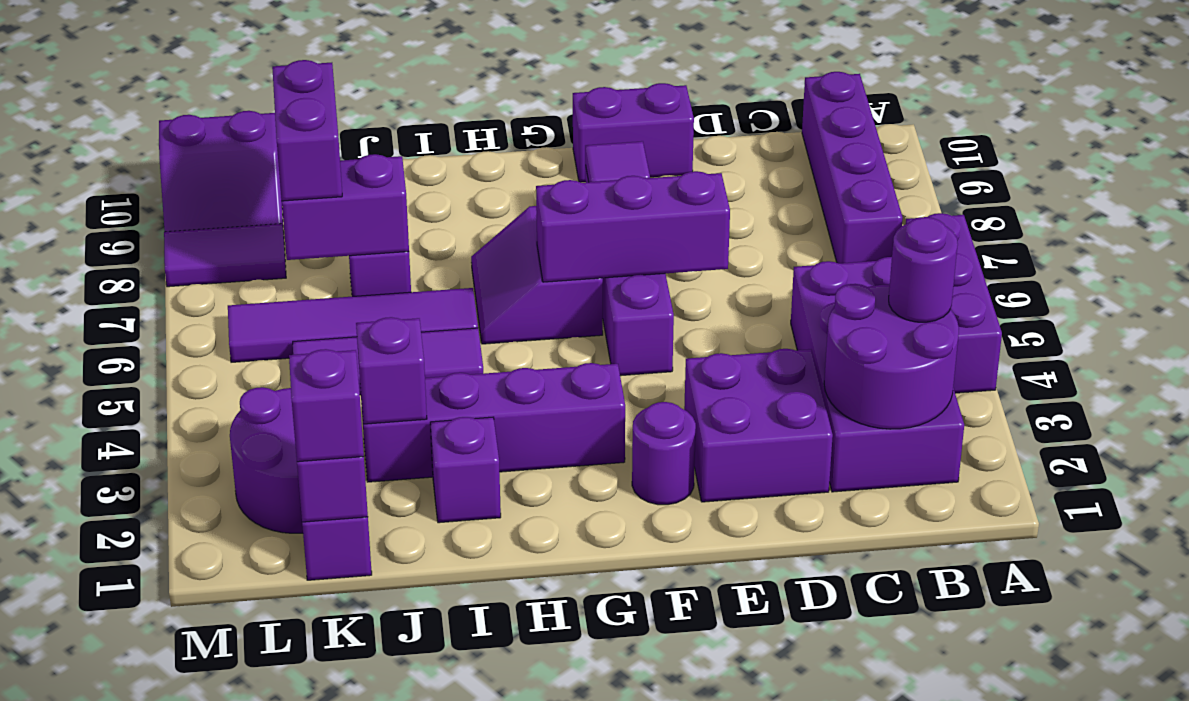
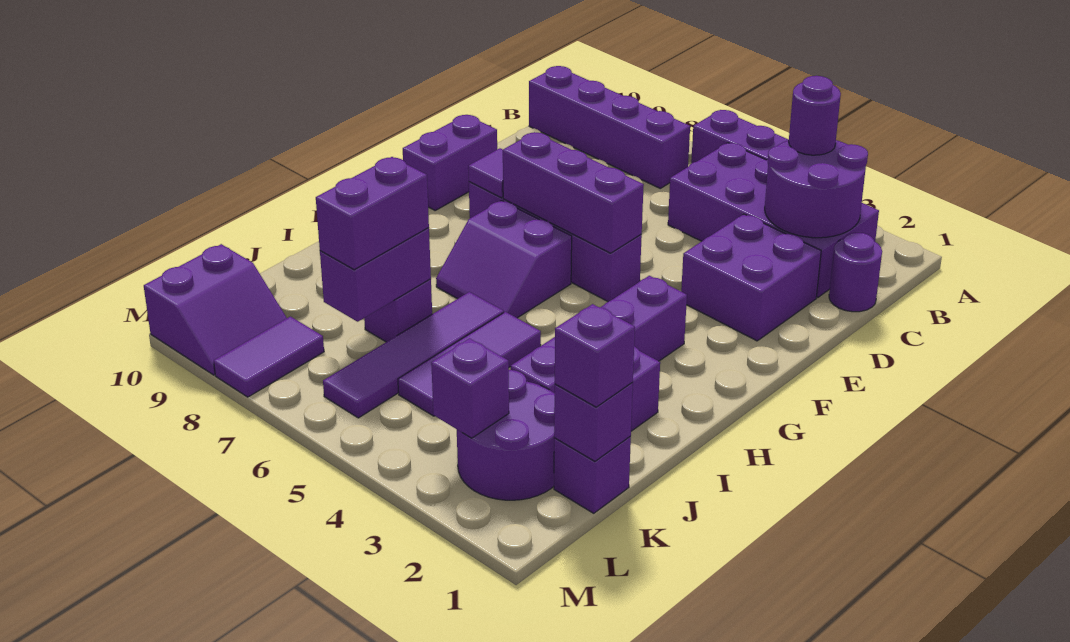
purple 1x3 brick [536,171,730,282] -> purple 1x3 brick turned to [503,132,644,253]
purple 1x1 round brick [632,402,696,505] -> purple 1x1 round brick moved to [829,233,882,312]
purple 1x1 brick [356,317,427,424] -> purple 1x1 brick moved to [431,338,509,438]
purple 1x2 brick [272,60,342,201] -> purple 1x2 brick turned to [316,157,429,270]

